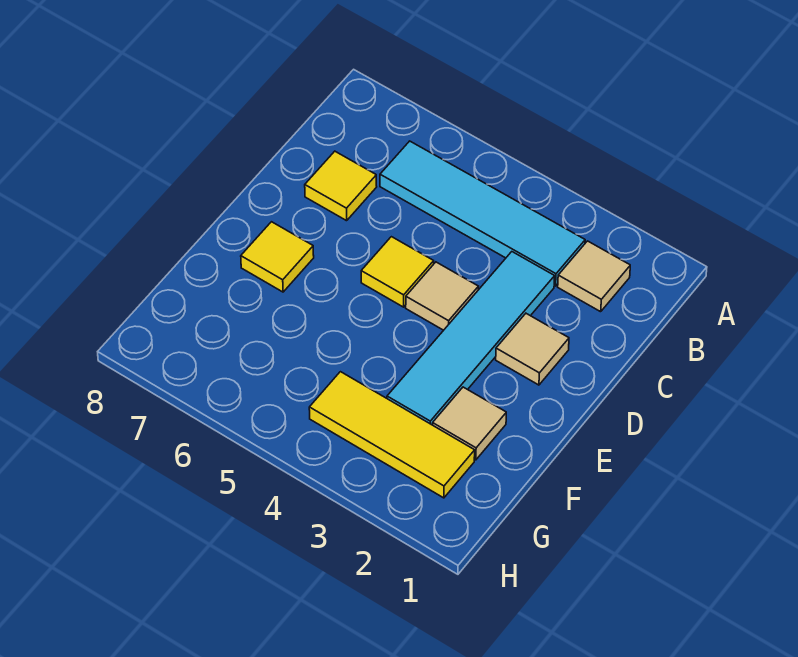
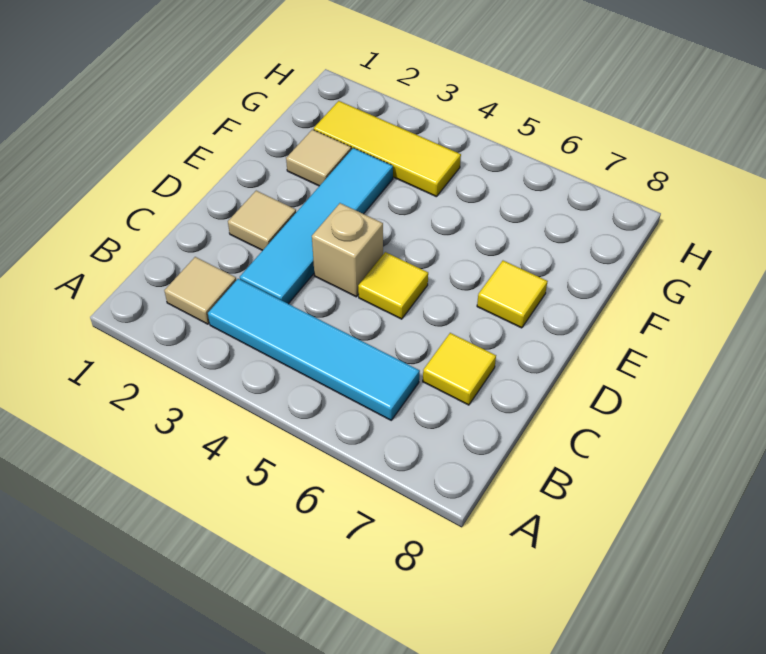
tan 1x1 tile [406,262,478,330] -> tan 1x1 brick [312,203,383,297]

